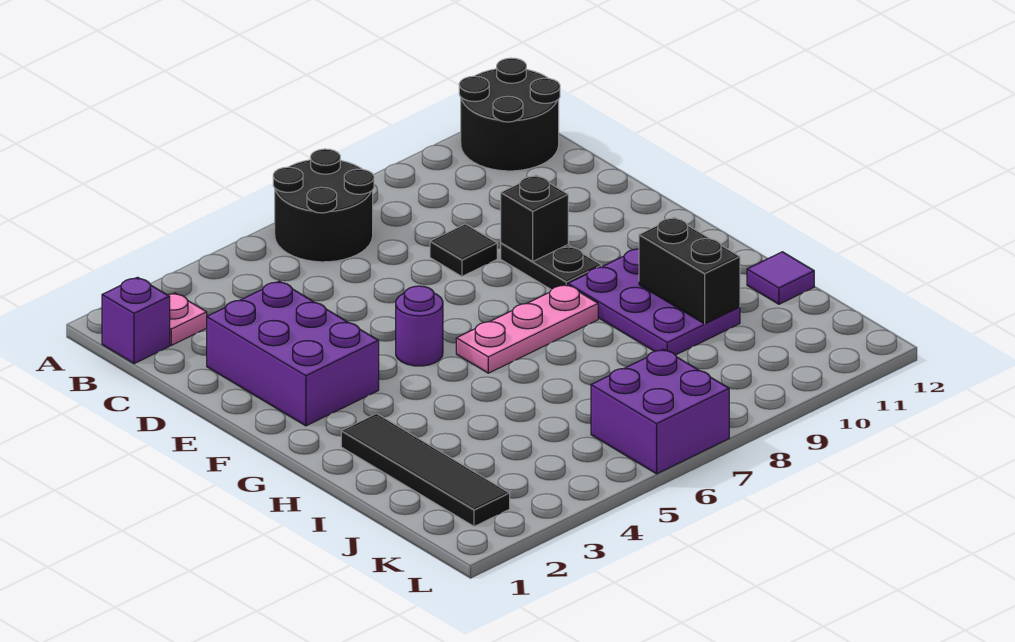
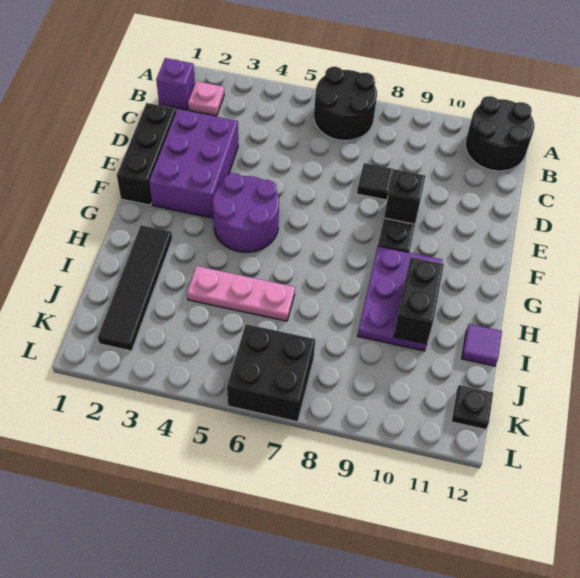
none -> black 1x3 brick [117,103,176,205]
purple 1x1 round brick [396,286,443,366] -> purple 2x2 round brick [213,173,279,252]
pink 1x3 plate [456,284,598,373] -> pink 1x3 plate moved to [187,266,295,321]
purple 2x2 brick [591,349,729,474] -> black 2x2 brick [227,324,315,422]
none -> black 1x1 plate [451,385,493,430]

